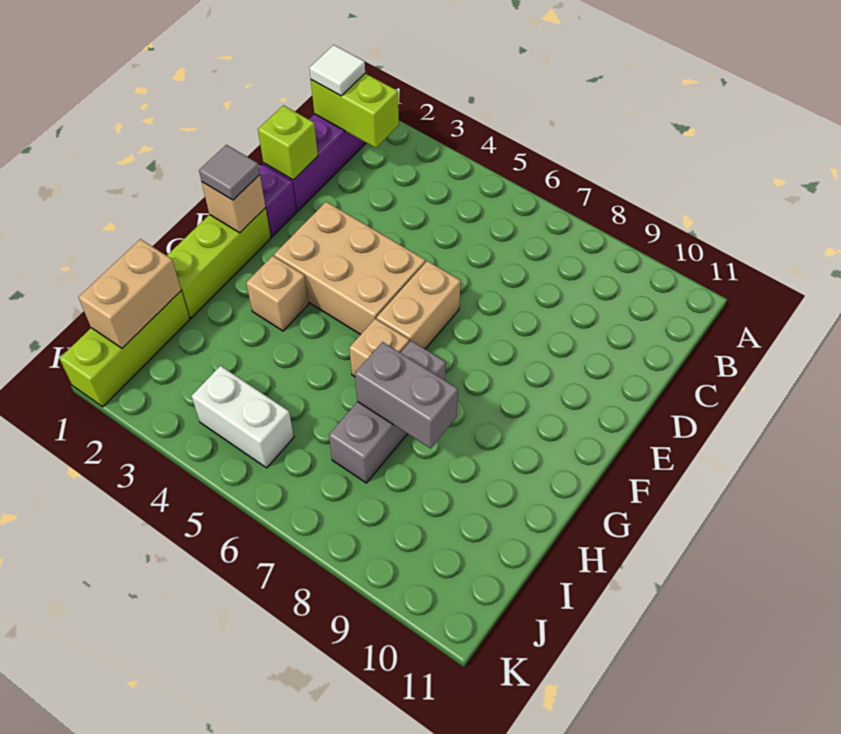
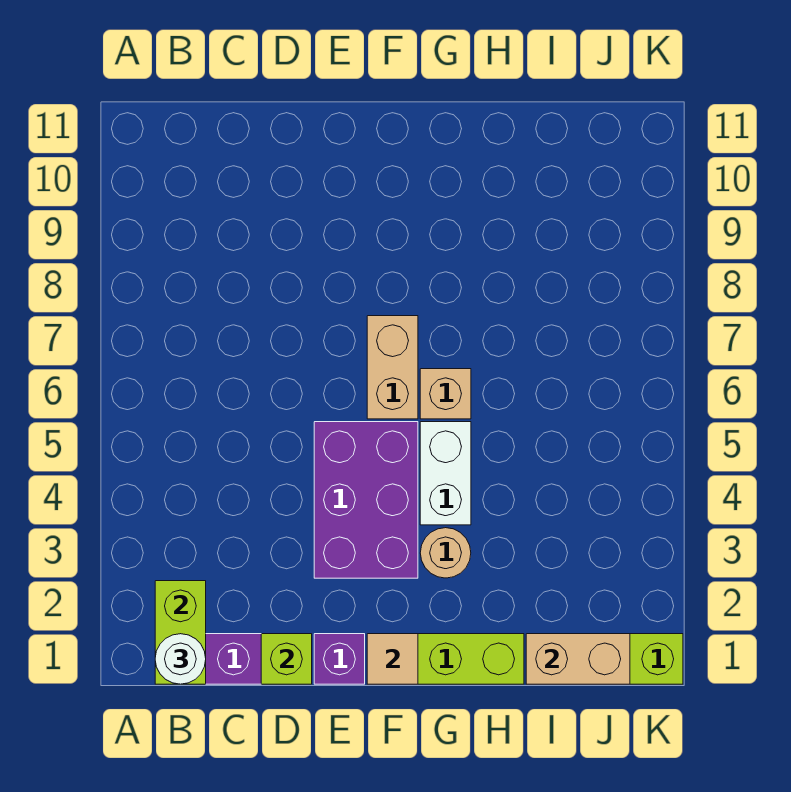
white 1x1 tile [309,45,365,96] -> white 1x1 round brick [155,634,206,684]
tan 2x3 brick [274,202,426,335] -> purple 2x3 brick [314,422,418,578]
tan 1x2 brick [377,261,461,349] -> tan 1x2 brick turned to [367,316,418,419]
tan 1x1 brick [202,175,266,233] -> tan 1x1 tile [367,634,418,684]
grey 1x1 tile [199,145,260,200] -> none
tan 1x1 brick [246,256,308,331] -> tan 1x1 round brick [420,528,471,578]
grey 1x3 brick [329,341,446,483] -> none
grey 1x2 brick [355,342,458,448] -> none
white 1x2 brick [192,366,294,468] -> white 1x2 brick moved to [420,422,471,525]

